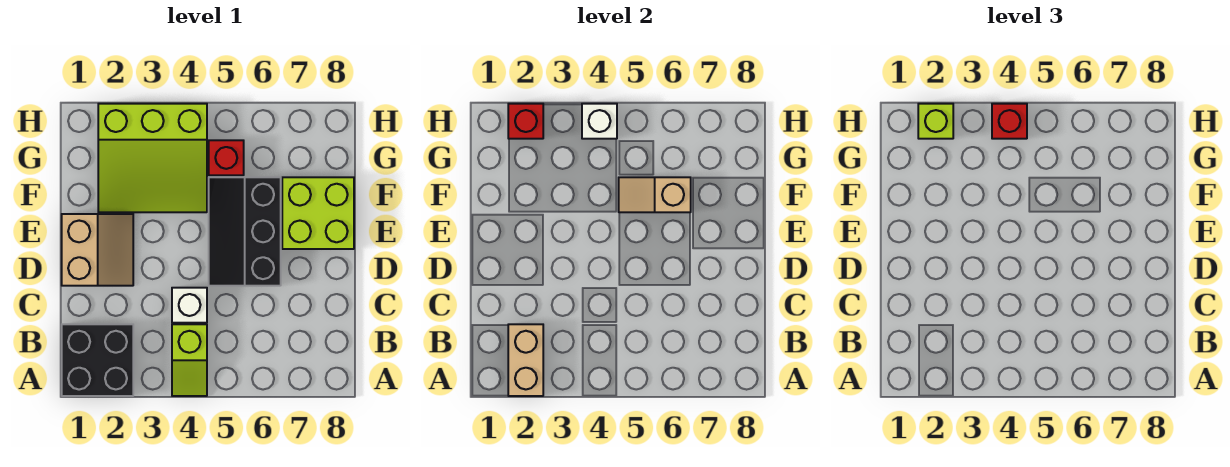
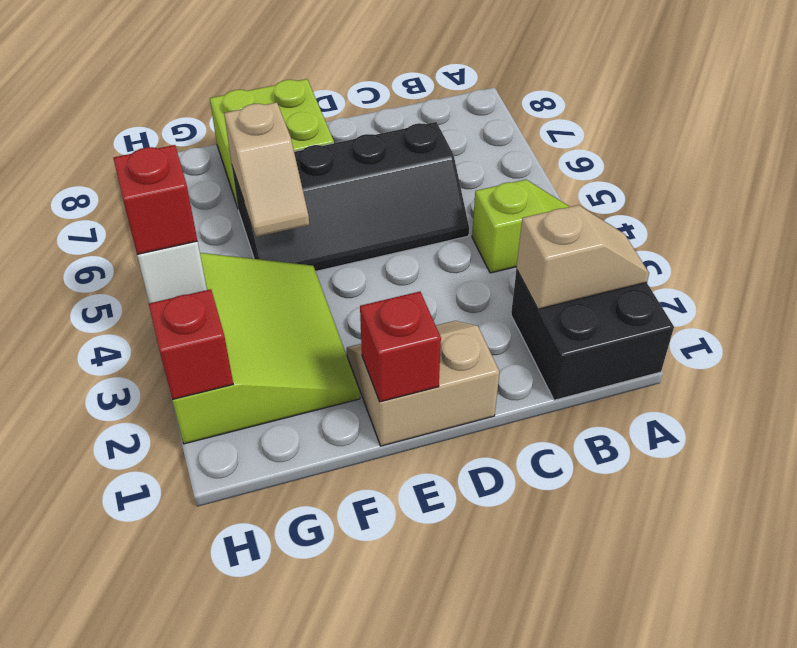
tan 1x2 brick [508,324,543,396] -> tan 1x2 slope [516,205,649,309]
white 1x1 brick [172,288,207,323] -> none
black 2x3 slope [209,177,281,286] -> black 2x4 slope [232,122,469,271]
red 1x1 brick [209,140,244,175] -> red 1x1 brick moved to [360,292,441,402]
lime 1x1 brick [918,104,953,139] -> none

